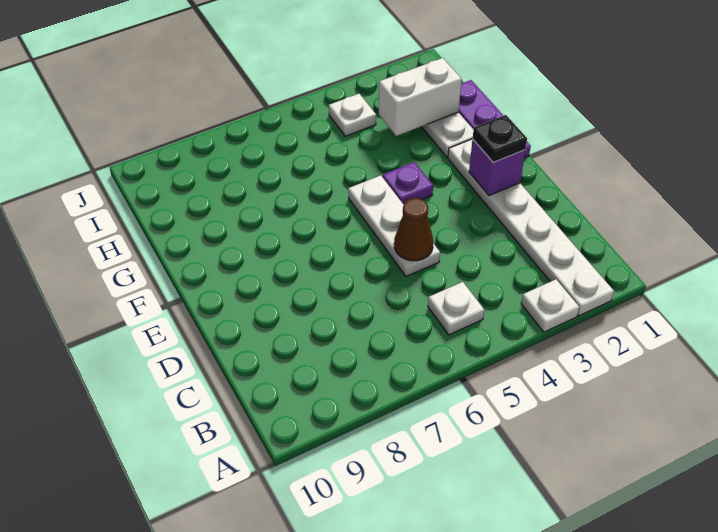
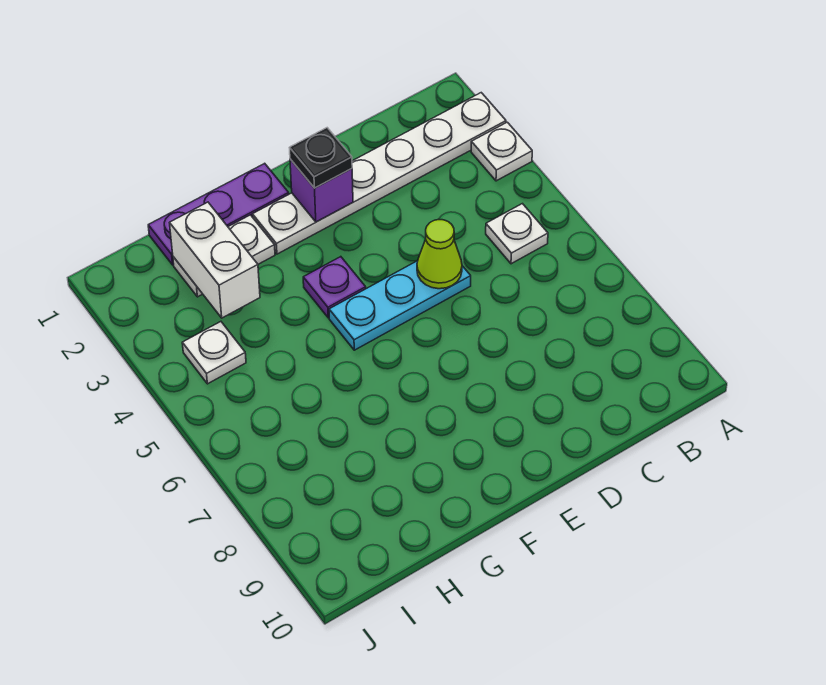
white 1x3 plate [348,175,440,276] -> cyan 1x3 plate [329,261,471,350]
brown 1x1 cone [394,198,433,261] -> lime 1x1 cone [417,220,462,289]

